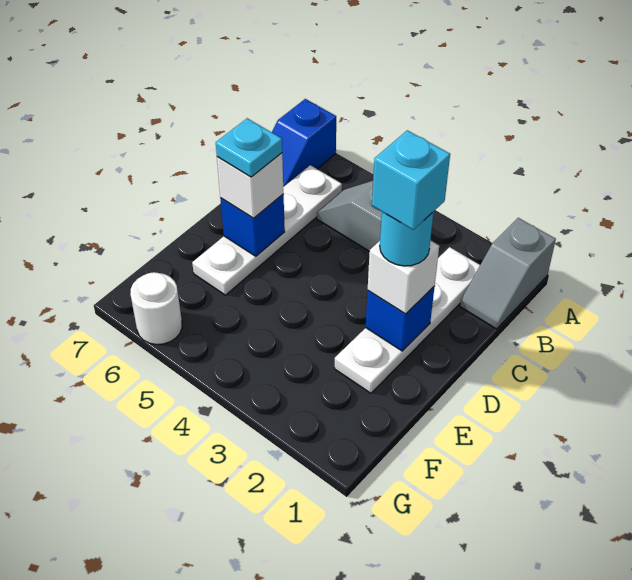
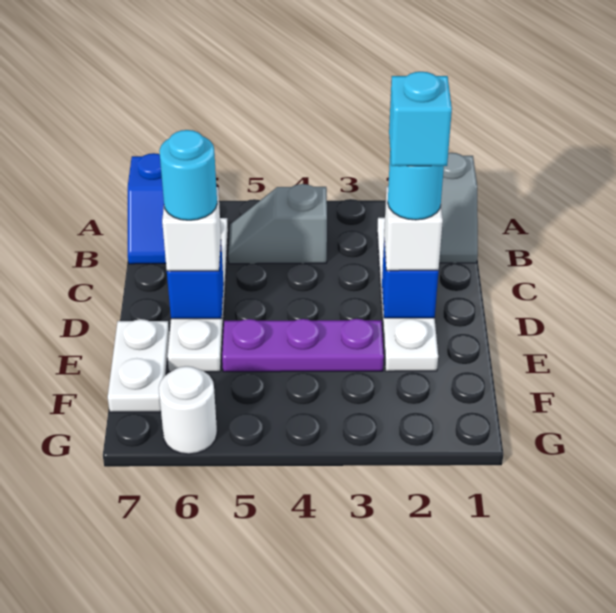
cyan 1x1 plate [216,118,282,177] -> cyan 1x1 round brick [159,130,217,220]
none -> purple 1x3 plate [222,319,384,372]
none -> white 1x2 plate [108,319,169,412]

